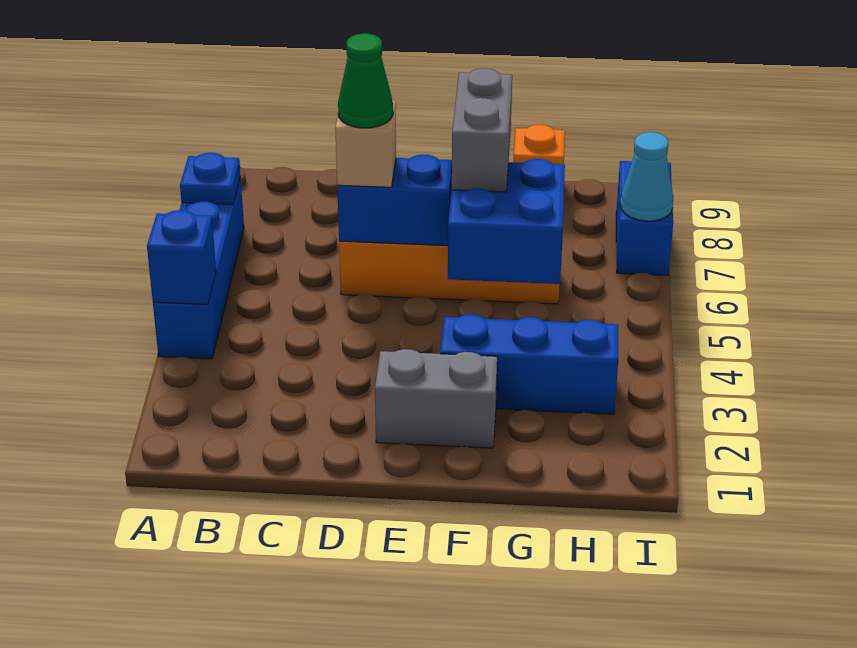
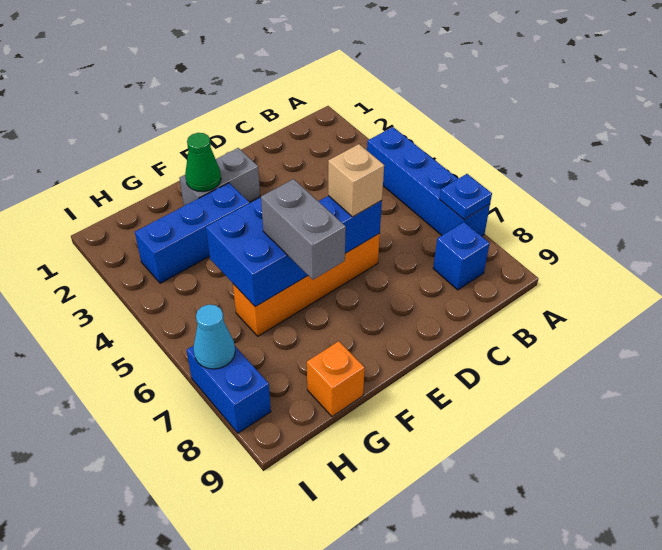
blue 1x1 brick [147,210,216,304] -> blue 1x1 brick moved to [433,222,490,290]
green 1x1 cone [338,34,393,128] -> green 1x1 cone moved to [185,133,221,192]

